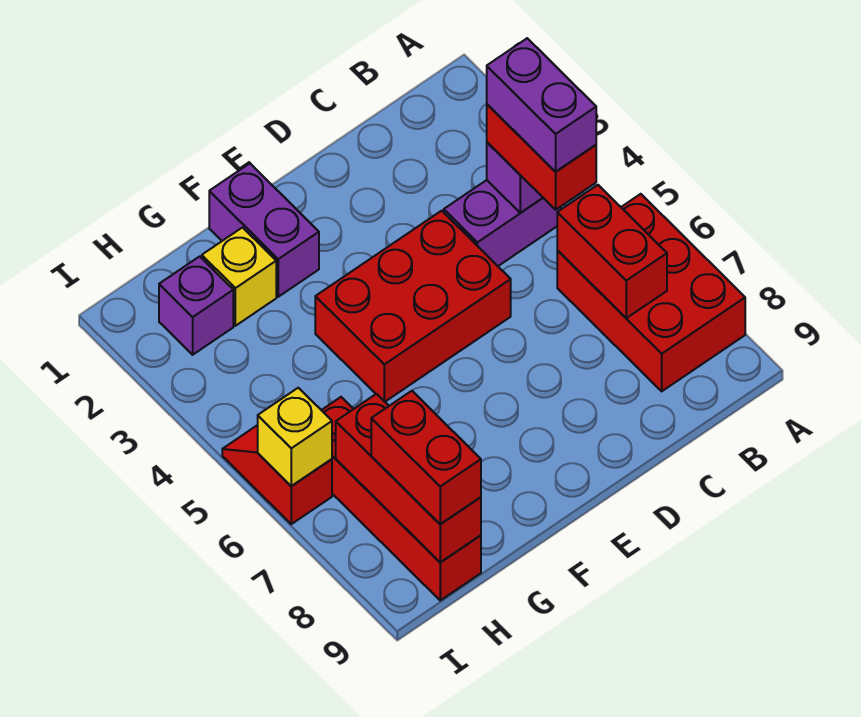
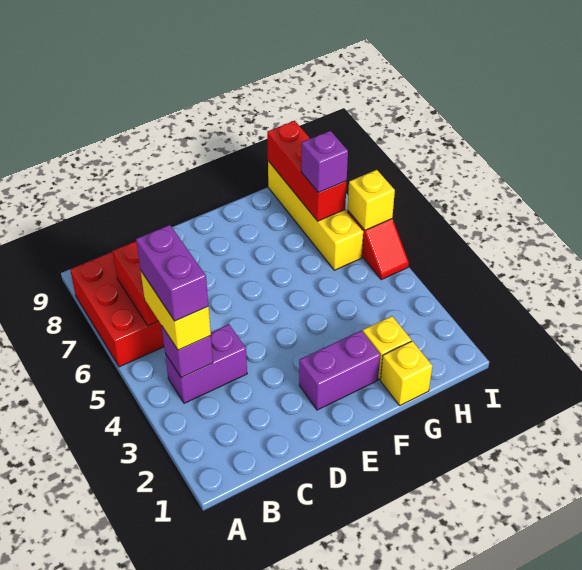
red 1x2 brick [487,104,596,210] -> yellow 1x2 brick [141,272,211,350]
red 2x3 brick [315,211,511,402] -> none
purple 1x2 brick [209,164,319,297] -> purple 1x2 brick turned to [299,331,380,410]
none -> yellow 1x1 brick [380,341,432,405]
purple 1x1 brick [159,256,233,355] -> purple 1x1 brick moved to [301,131,348,193]
red 1x4 brick [322,397,481,600] -> yellow 1x4 brick [268,161,363,270]
red 1x2 brick [371,391,481,524] -> none

